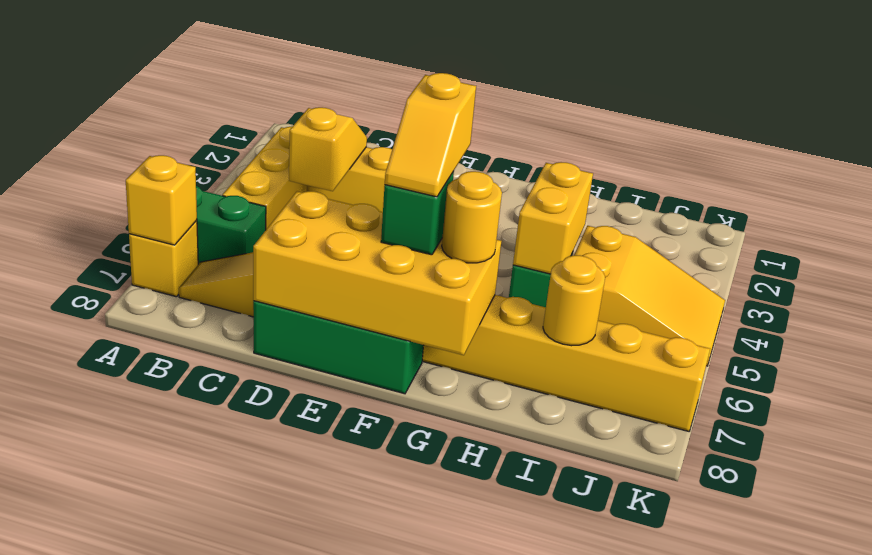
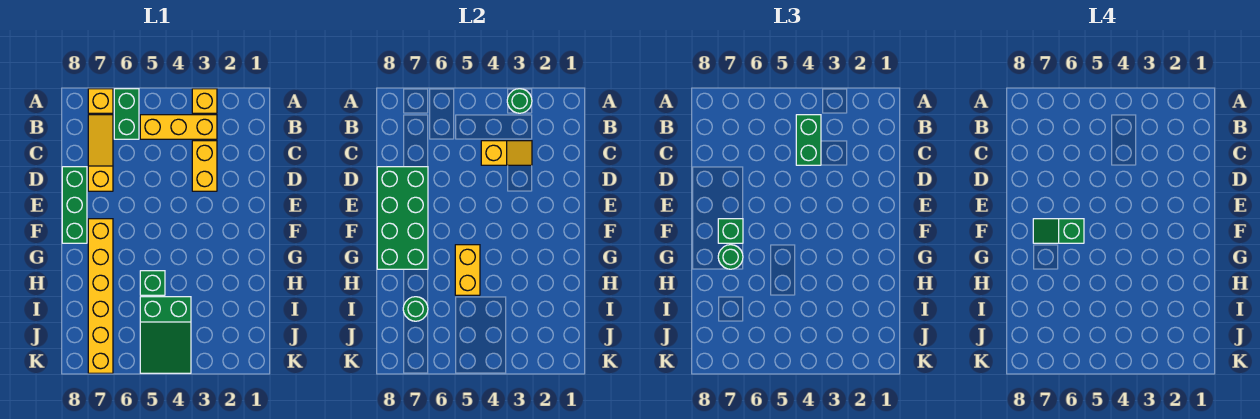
none -> green 1x1 round brick [507,89,532,113]
yellow 1x1 brick [126,155,197,245] -> yellow 1x1 brick moved to [192,89,217,113]
none -> green 1x2 brick [796,115,821,165]
yellow 2x4 brick [253,191,501,355] -> green 2x4 brick [377,167,428,269]
yellow 1x2 slope [385,73,476,197] -> green 1x2 slope [1033,219,1084,243]
yellow 1x1 round brick [442,171,502,263] -> green 1x1 round brick [718,245,743,269]
yellow 1x2 brick [513,162,593,274] -> yellow 1x2 brick turned to [455,245,480,295]
yellow 2x3 slope [574,226,725,366] -> green 2x3 slope [140,297,191,373]
yellow 1x1 round brick [543,255,605,346] -> green 1x1 round brick [403,297,428,321]

